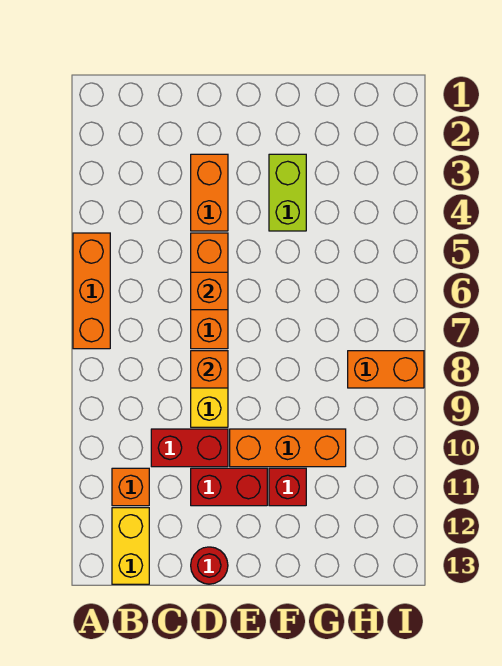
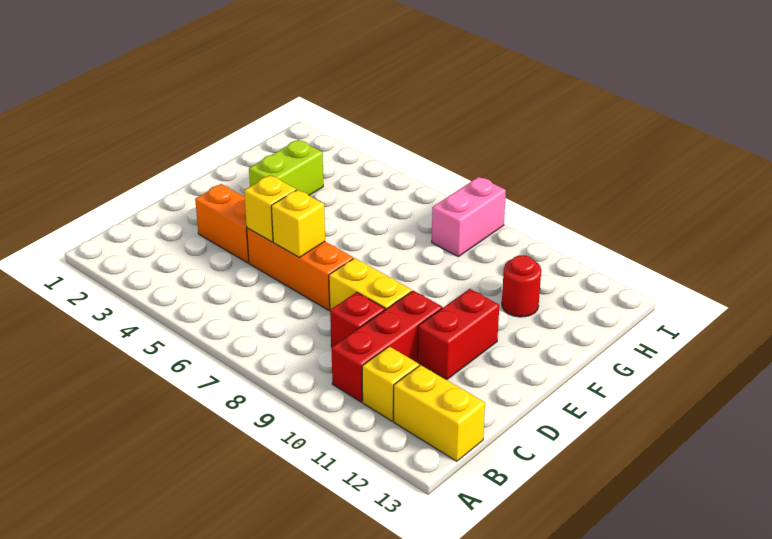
orange 1x3 brick [73,233,110,349] -> none
orange 1x1 brick [112,468,149,506] -> yellow 1x1 brick [362,346,419,421]
red 1x2 brick [151,429,228,467] -> red 1x3 brick [331,291,442,402]
none -> yellow 1x1 brick [244,175,296,242]
orange 1x1 brick [191,272,228,310] -> yellow 1x1 brick [271,190,325,257]
orange 1x1 brick [191,351,228,388] -> none
red 1x1 round brick [191,547,228,584] -> red 1x1 round brick moved to [502,255,541,317]
orange 1x3 brick [230,429,346,467] -> none
lime 1x2 brick [269,154,306,231] -> lime 1x2 brick turned to [249,140,323,195]
red 1x1 brick [269,468,306,506] -> red 1x1 brick moved to [330,292,385,347]
orange 1x2 brick [348,351,424,388] -> pink 1x2 brick [432,177,506,257]

